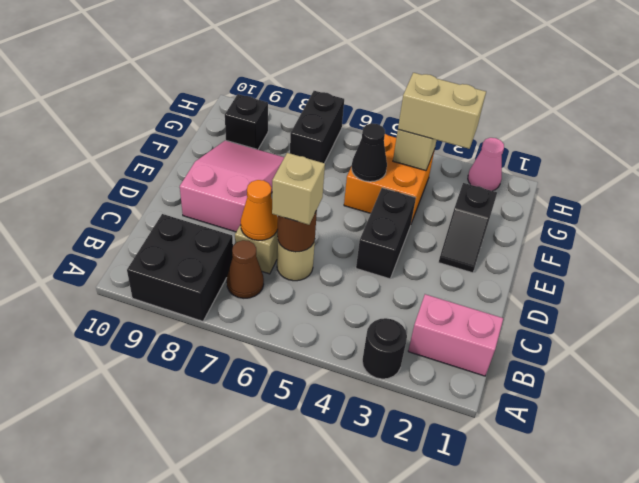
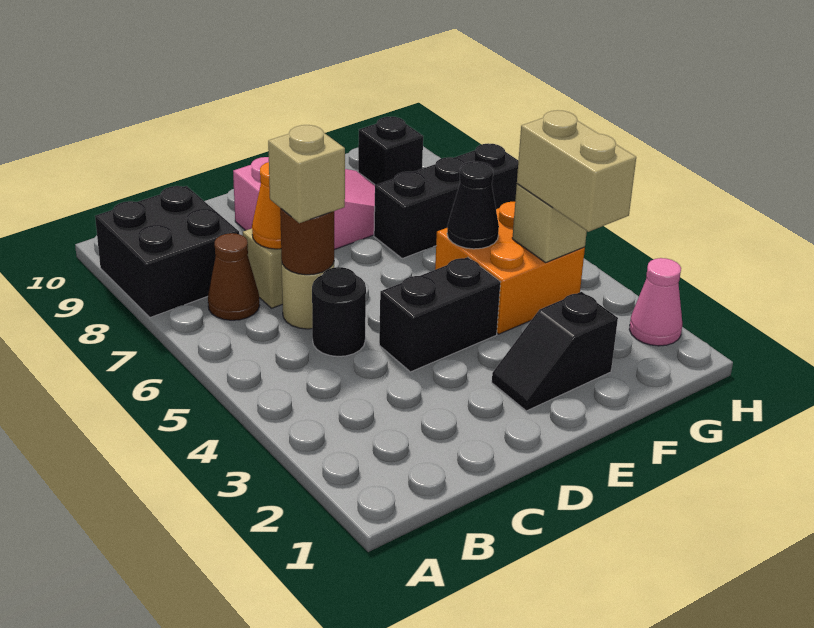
black 1x1 round brick [362,318,407,379] -> black 1x1 round brick moved to [312,267,366,356]
pink 1x2 brick [408,294,503,376] -> none
black 1x2 brick [290,91,344,163] -> black 1x3 brick [374,143,518,258]

